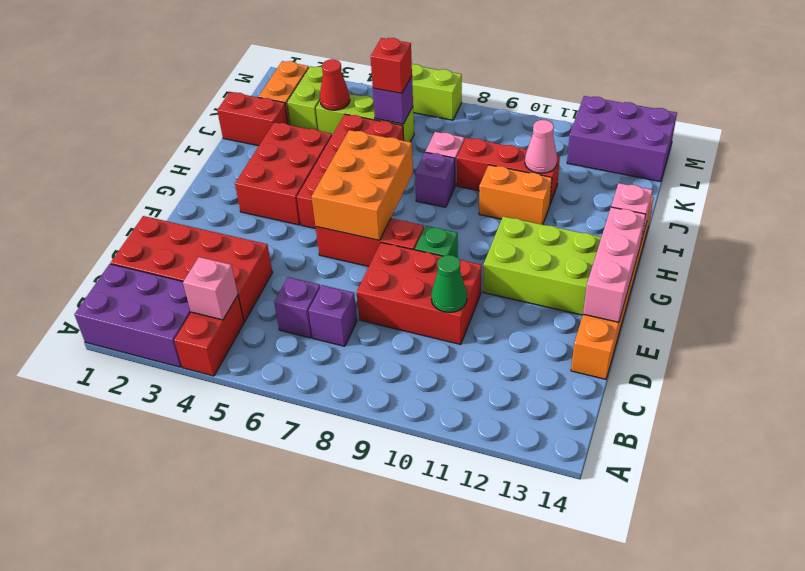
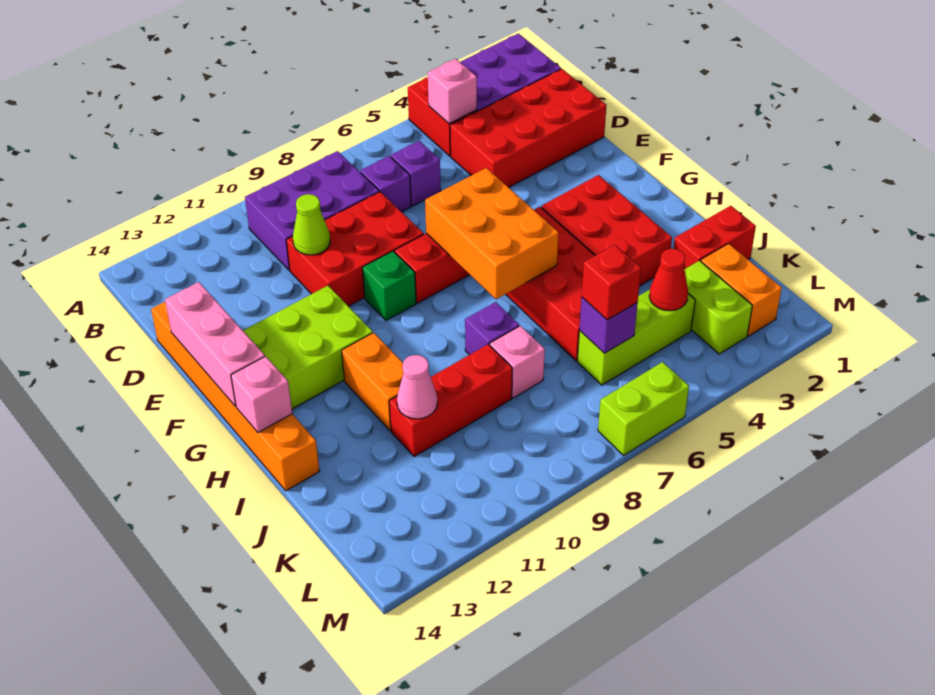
green 1x1 cone [431,255,467,312] -> lime 1x1 cone [293,194,330,255]
orange 1x2 brick [479,165,552,225] -> orange 1x2 brick turned to [342,333,403,430]
purple 2x3 brick [567,96,677,182] -> purple 2x3 brick moved to [245,151,379,270]

